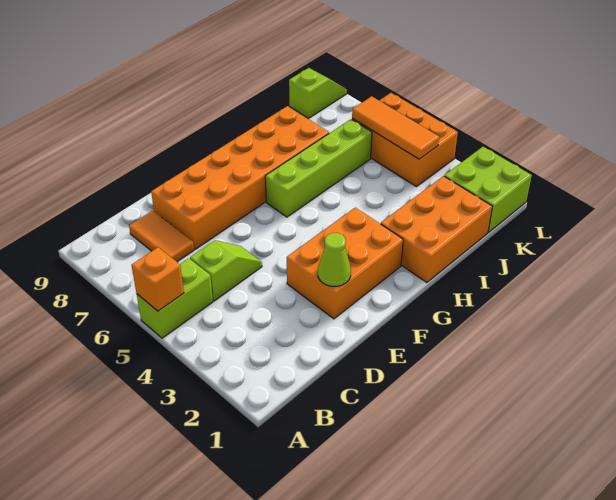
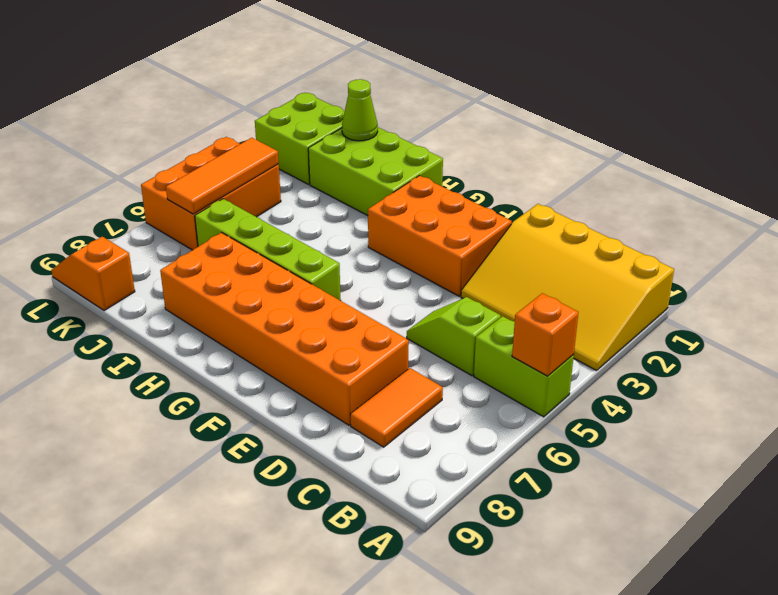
none -> yellow 3x4 slope [461,204,674,370]
lime 1x1 cone [318,233,351,286] -> lime 1x1 cone moved to [342,79,378,141]
orange 2x3 brick [381,176,492,283] -> lime 2x3 brick [308,127,443,216]
lime 1x2 slope [289,68,347,118] -> orange 1x2 slope [51,237,135,311]

